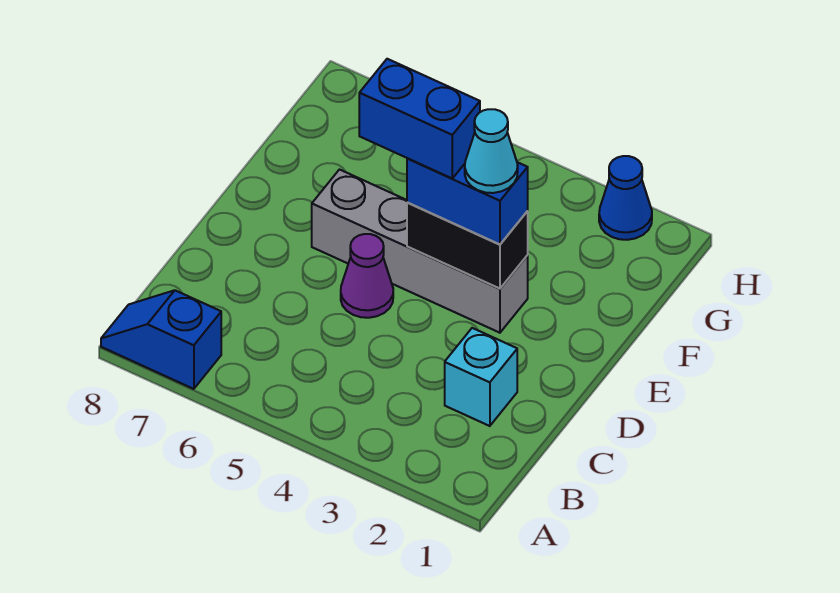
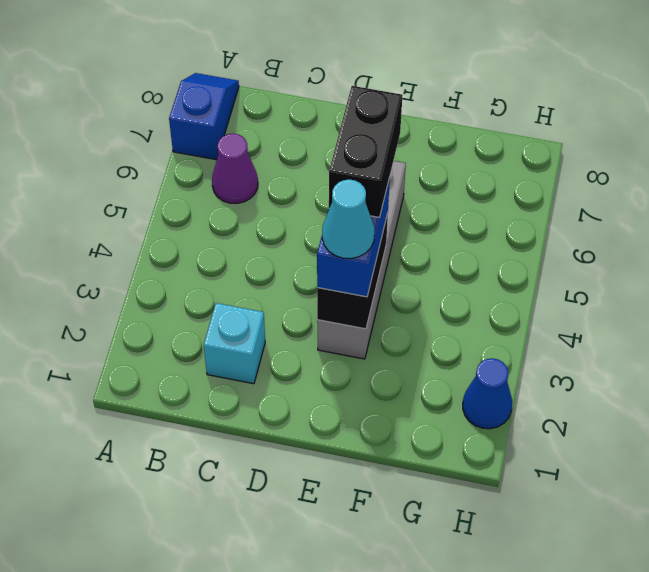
purple 1x1 cone [341,234,393,318] -> purple 1x1 cone moved to [212,133,258,204]
blue 1x2 brick [359,59,480,178] -> black 1x2 brick [329,86,402,218]

